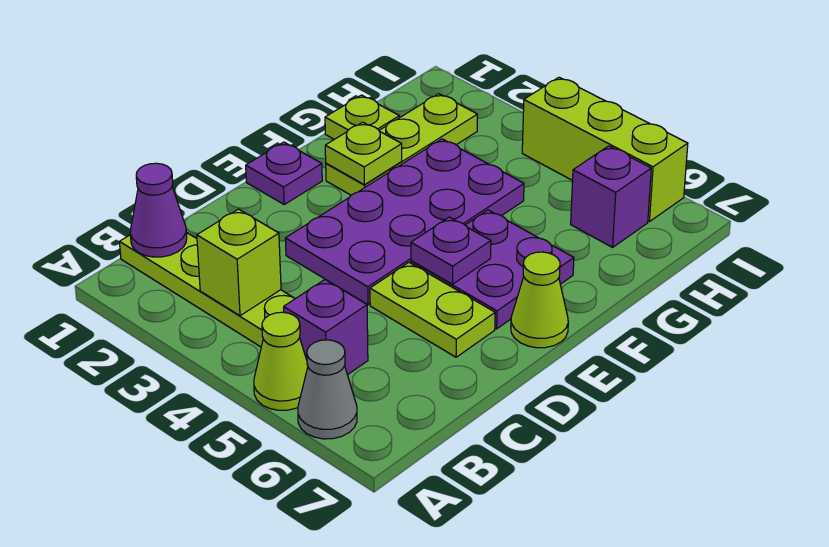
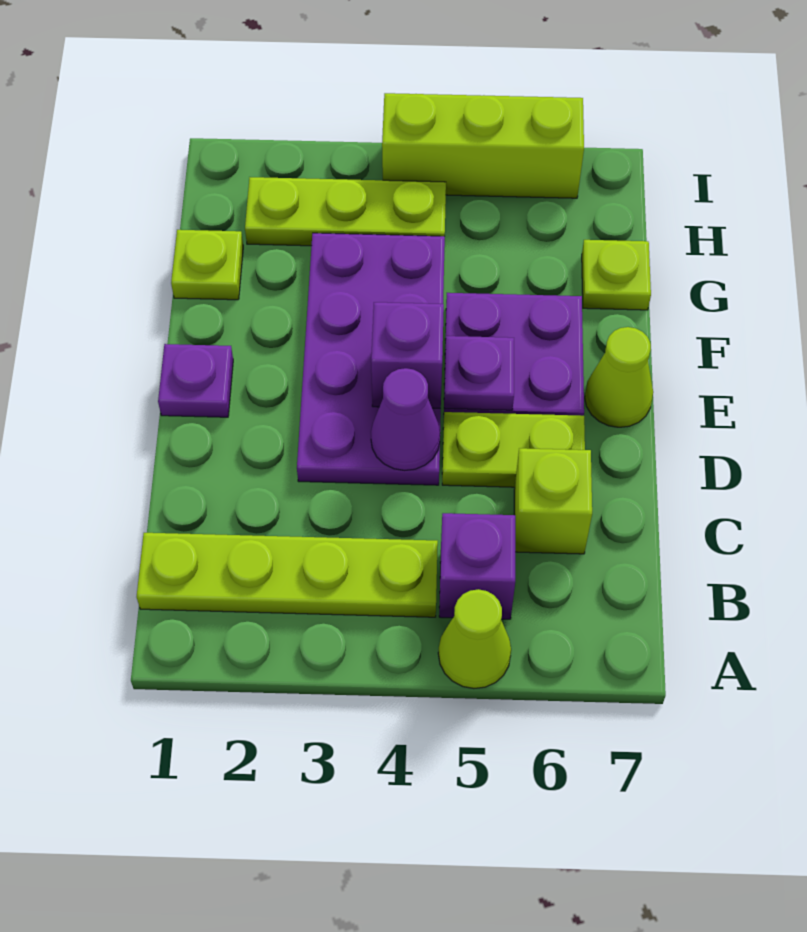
grey 1x1 cone [298,340,357,439] -> none
purple 1x1 cone [130,163,187,257] -> purple 1x1 cone moved to [371,368,440,470]
lime 1x1 brick [197,209,281,316] -> lime 1x1 brick moved to [514,448,592,554]
lime 1x3 plate [326,94,477,195] -> lime 1x3 plate turned to [245,177,446,246]
lime 1x1 plate [325,122,402,185] -> lime 1x1 plate moved to [582,240,651,310]
purple 1x1 brick [571,146,651,247] -> purple 1x1 brick moved to [371,302,444,408]

